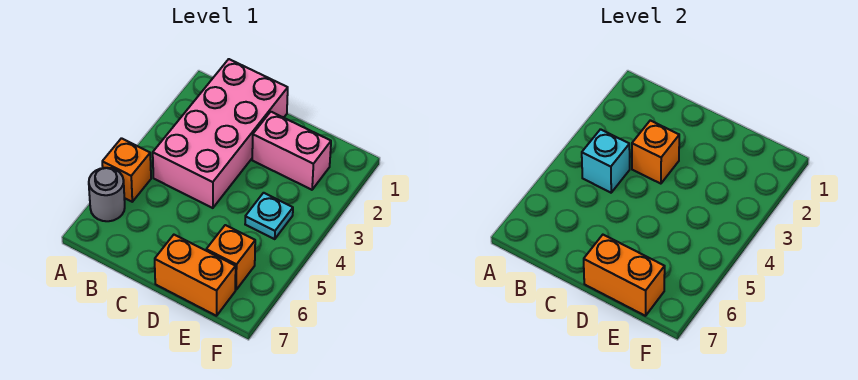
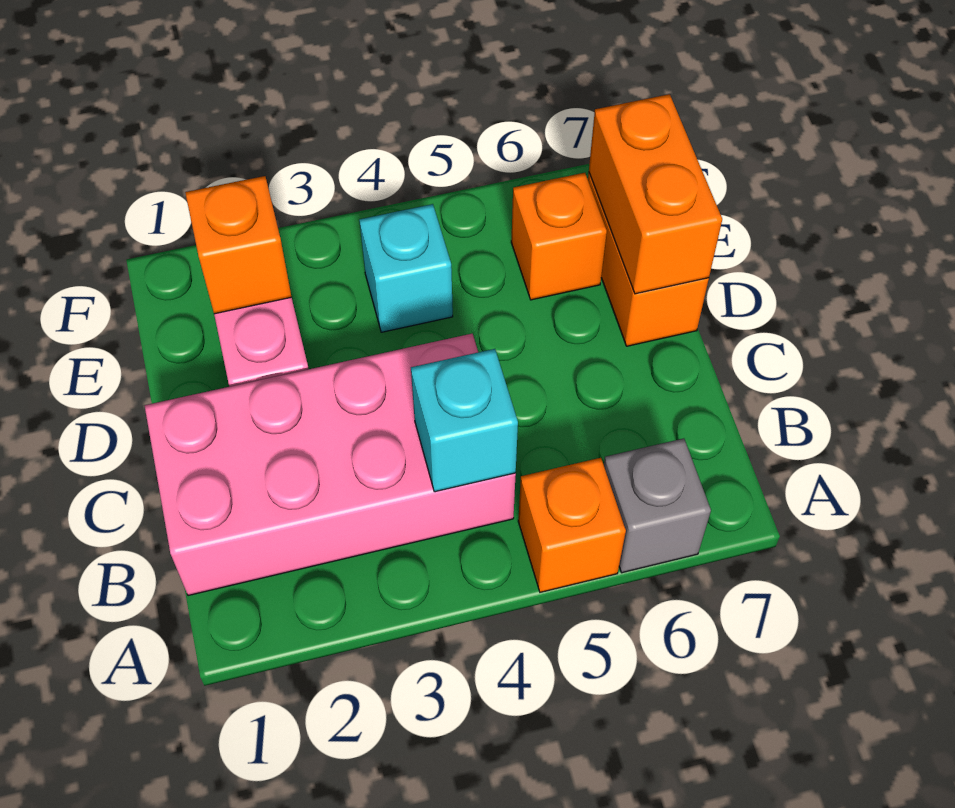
grey 1x1 round brick [89,168,125,221] -> grey 1x1 brick [604,438,711,573]
orange 1x1 brick [632,120,679,184] -> orange 1x1 brick moved to [185,176,291,314]
cyan 1x1 plate [245,193,293,239] -> cyan 1x1 brick [359,204,453,332]

